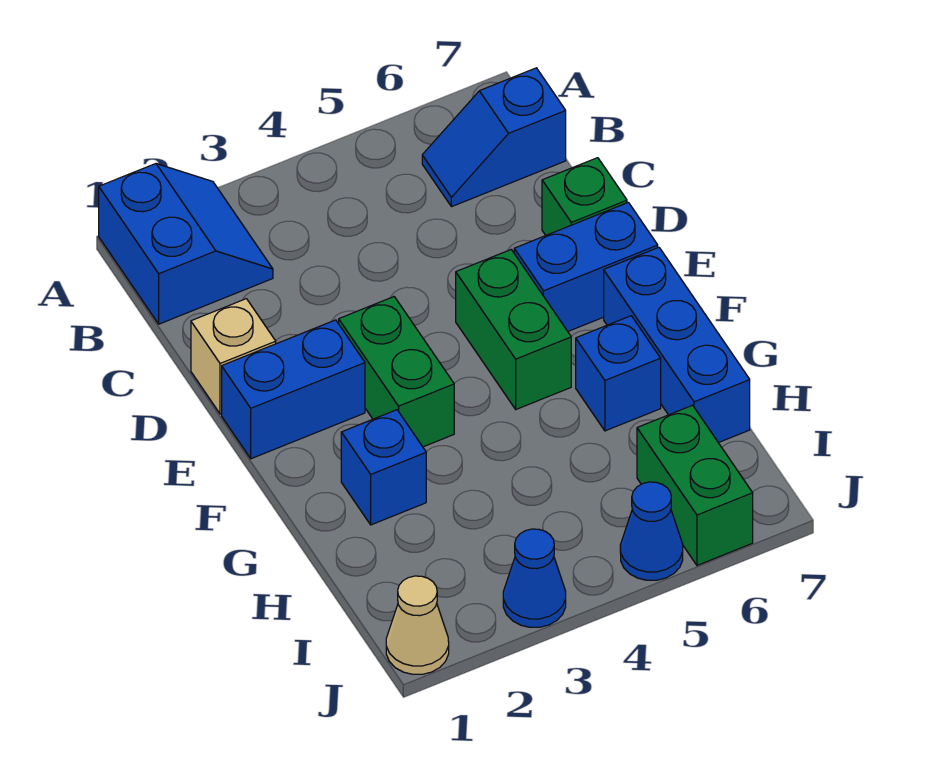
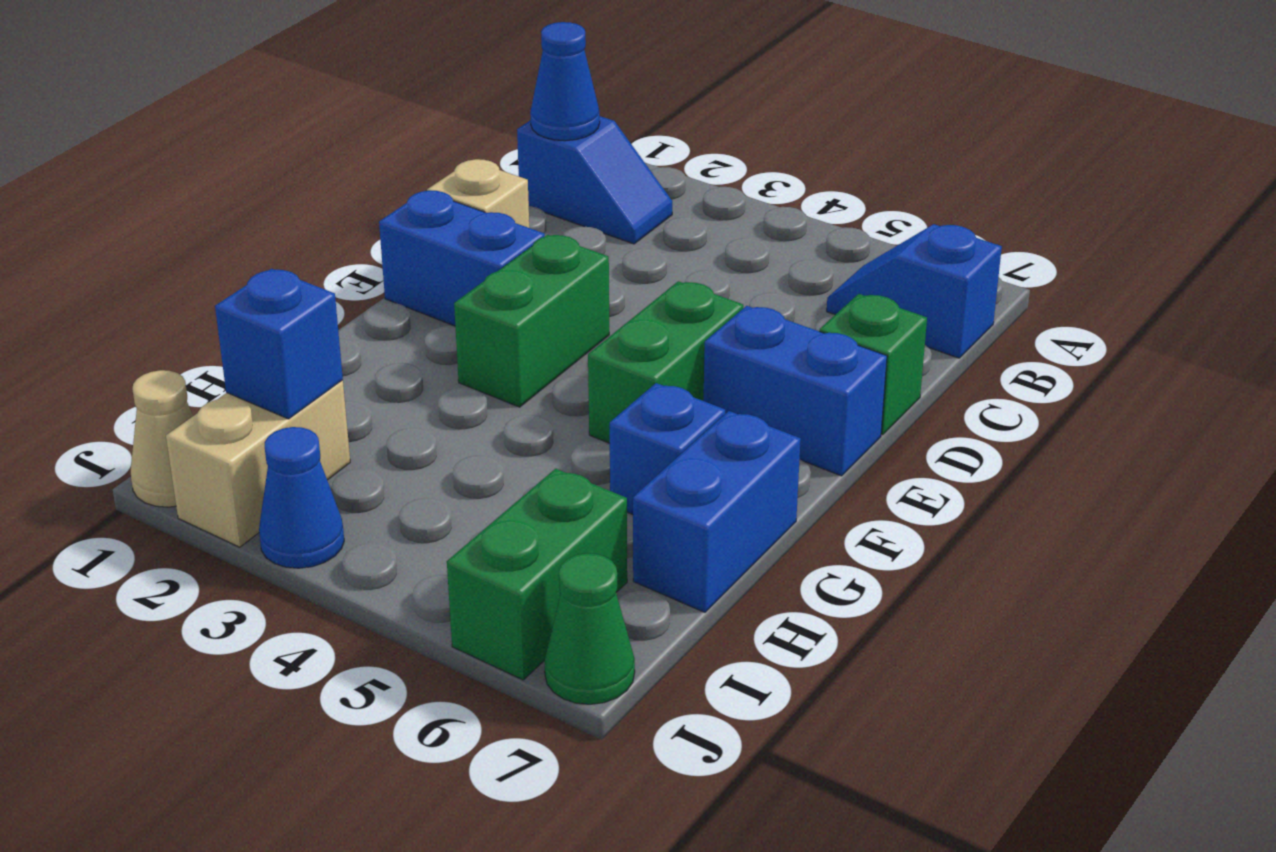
blue 2x2 slope [99,164,273,324] -> blue 1x2 slope [517,116,672,244]
blue 1x3 brick [604,247,750,443] -> blue 1x2 brick [633,411,801,612]
blue 1x1 brick [341,410,426,525] -> blue 1x1 brick moved to [215,269,343,419]
none -> tan 1x2 brick [166,380,350,547]
blue 1x1 cone [620,482,683,580] -> blue 1x1 cone moved to [530,22,600,141]
none -> green 1x1 cone [544,553,635,704]

